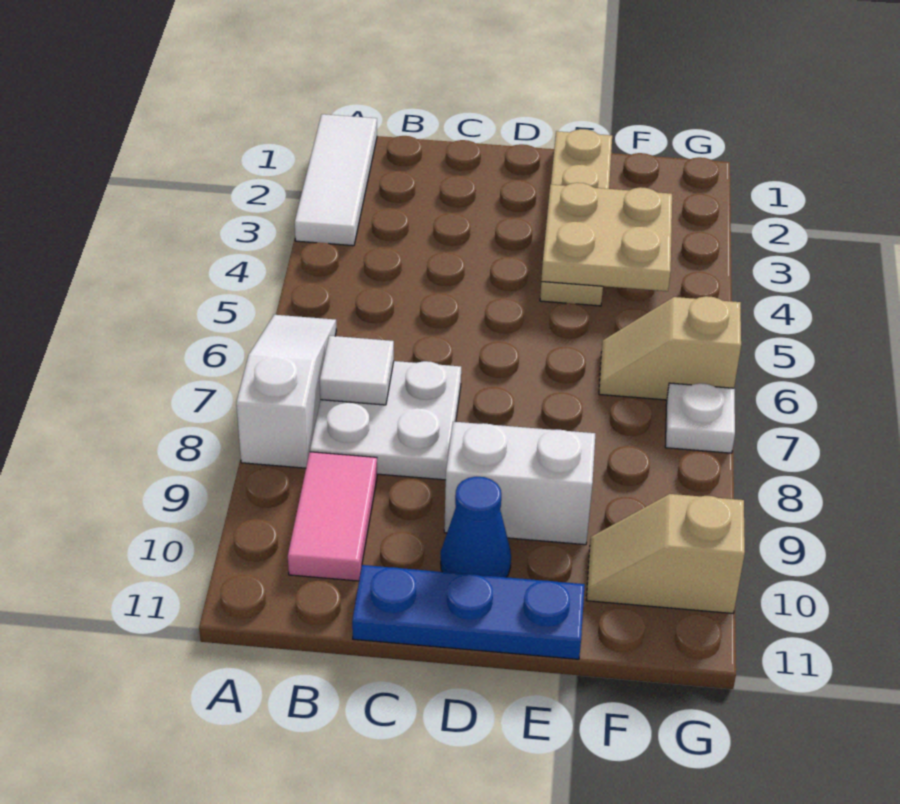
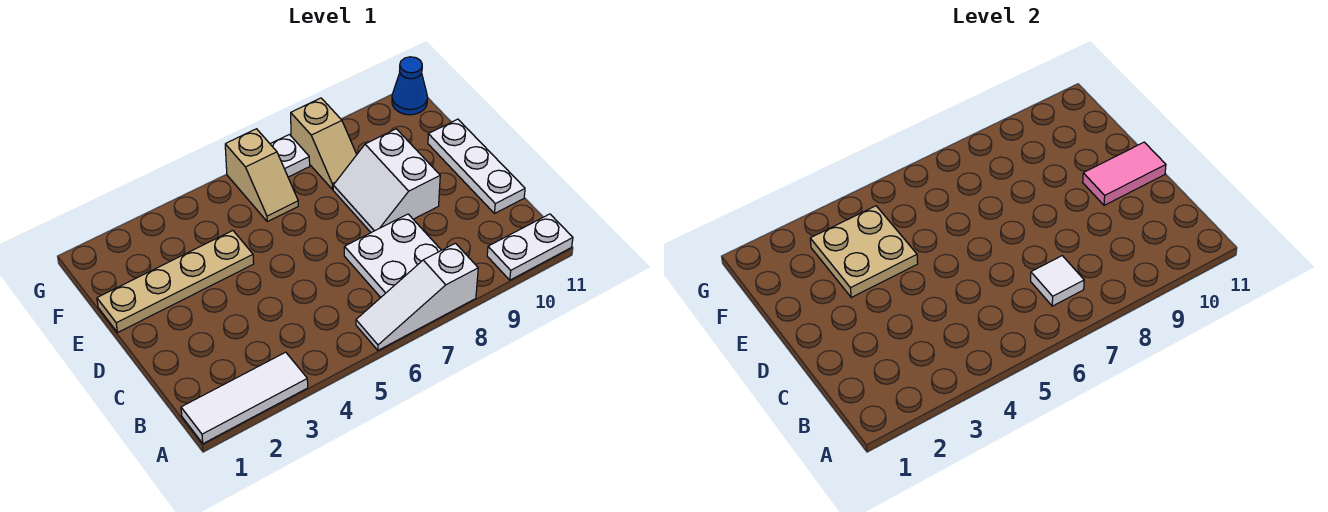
none -> white 1x2 plate [487,214,573,280]
pink 1x2 tile [288,452,377,581] -> pink 1x2 tile moved to [1083,142,1166,205]
blue 1x3 plate [352,565,585,659] -> white 1x3 plate [428,119,525,214]
blue 1x1 cone [441,477,511,577] -> blue 1x1 cone moved to [392,57,428,115]
tan 1x2 slope [587,494,745,613] -> tan 1x2 slope moved to [291,98,357,189]

